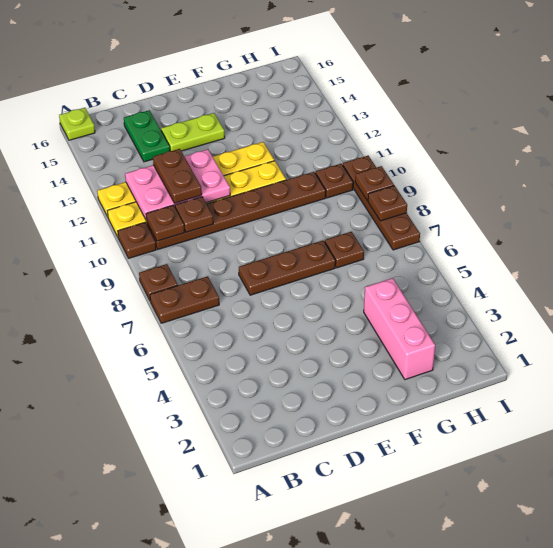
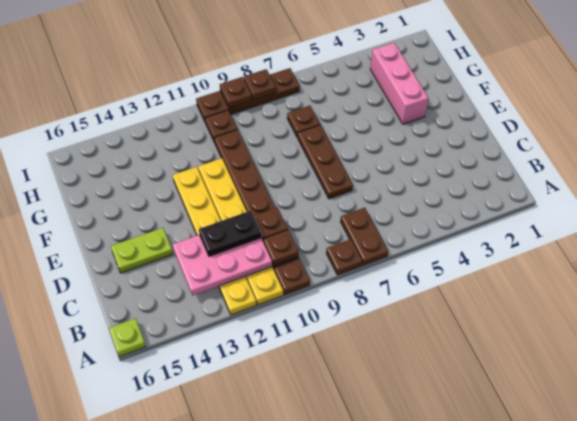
pink 2x3 plate [125,149,230,221] -> pink 2x3 plate turned to [173,235,272,296]
brown 1x2 plate [153,149,202,203] -> black 1x2 plate [199,211,261,256]
green 1x2 plate [124,110,170,162] -> none
lime 1x2 plate [161,113,225,151] -> lime 1x2 plate turned to [111,228,173,273]
pink 1x3 brick [364,278,435,380] -> pink 1x3 brick turned to [370,43,428,124]

